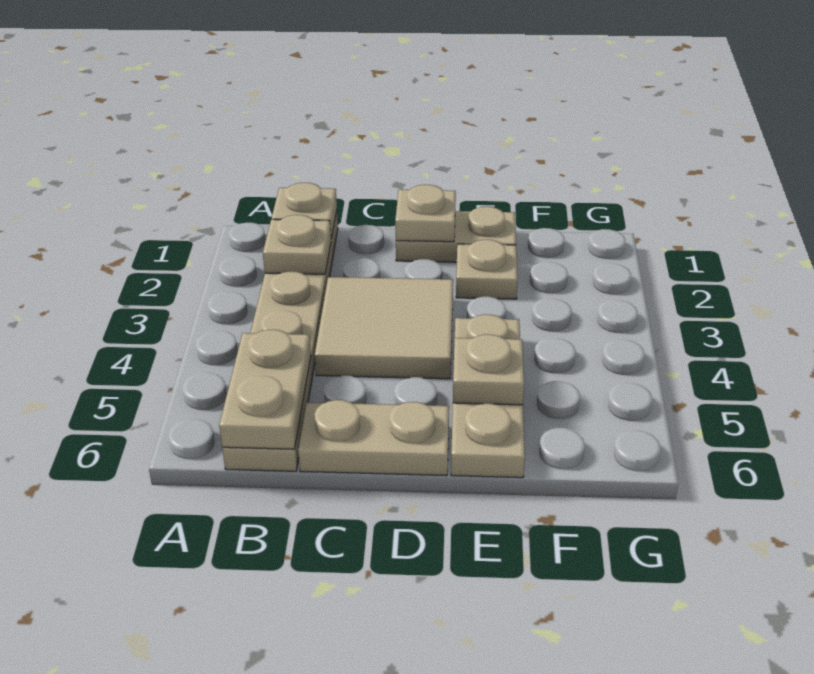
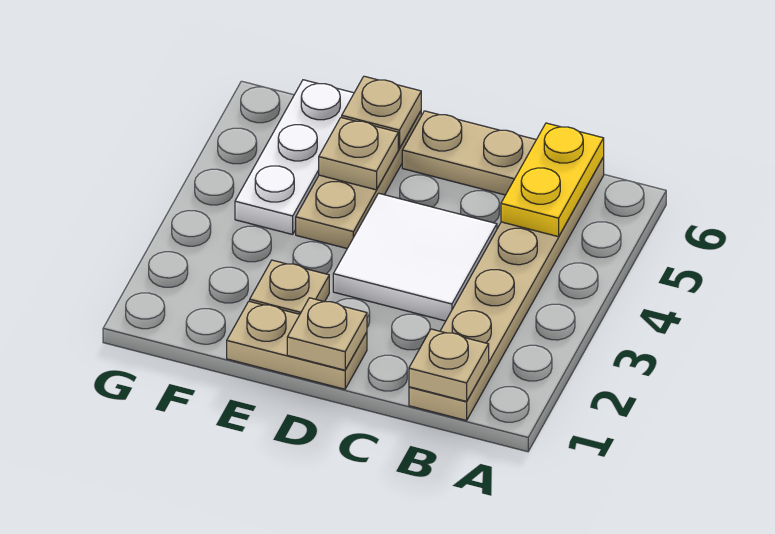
tan 1x1 plate [263,215,331,274] -> tan 1x1 plate moved to [342,76,421,149]
tan 1x2 plate [219,330,311,449] -> yellow 1x2 plate [501,123,604,237]
tan 2x2 tile [315,277,453,379] -> white 2x2 tile [333,193,497,321]
none -> white 1x3 plate [235,80,354,234]

